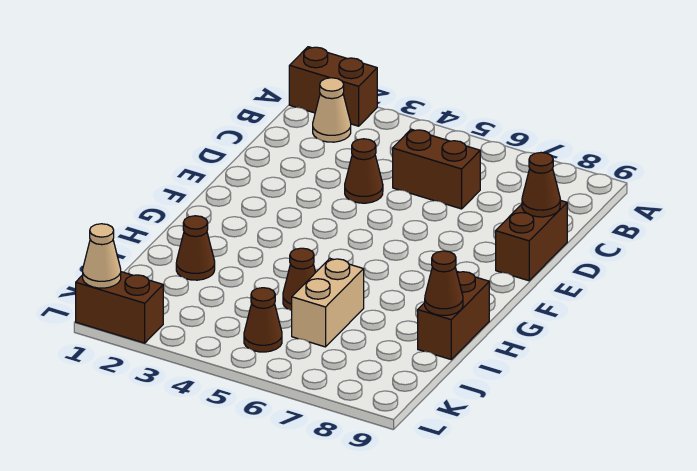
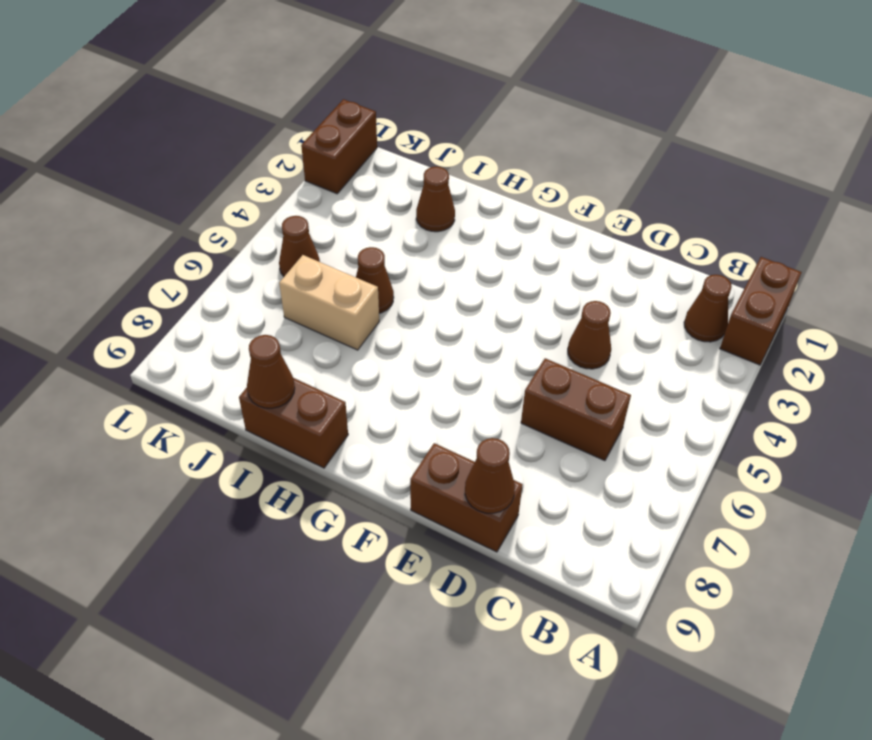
tan 1x1 cone [313,78,351,142] -> brown 1x1 cone [684,275,732,342]
brown 1x2 brick [393,129,480,209] -> brown 1x2 brick turned to [521,358,631,461]
tan 1x1 cone [83,224,121,288] -> none

